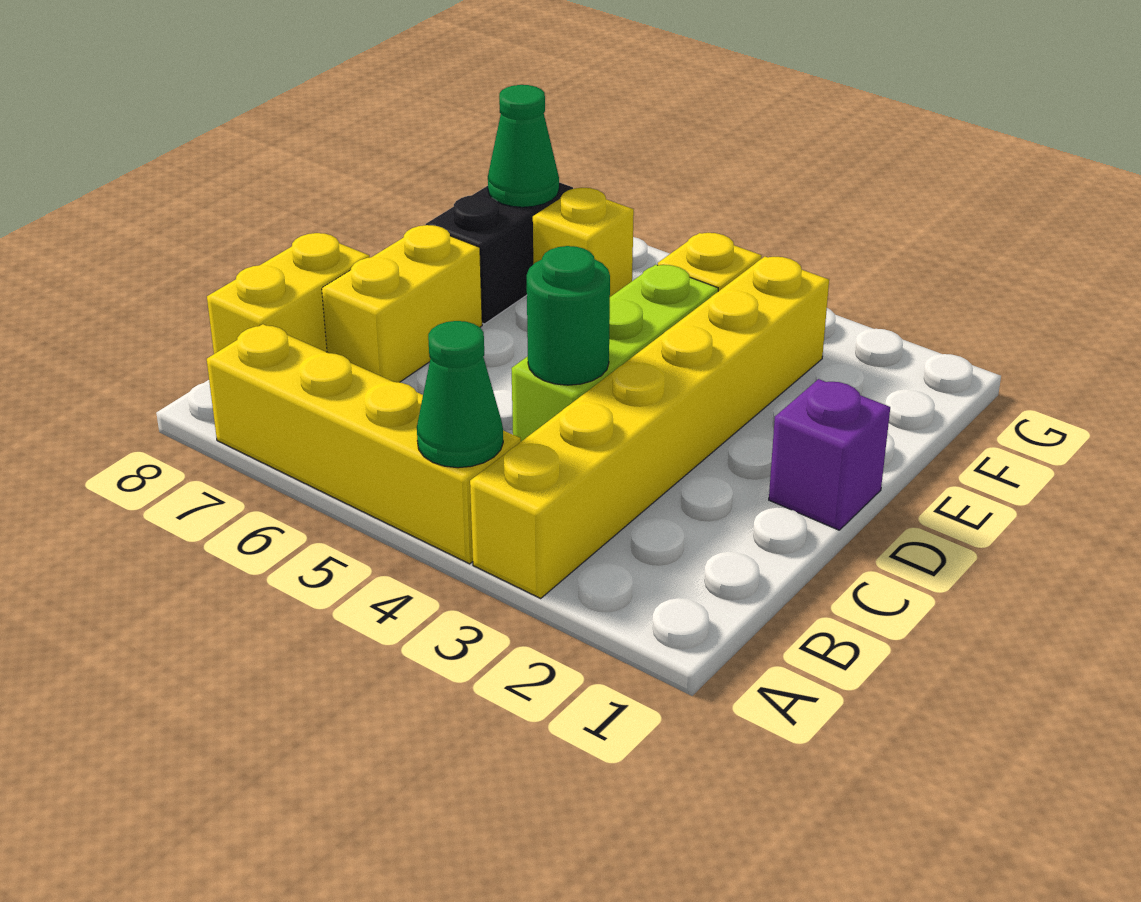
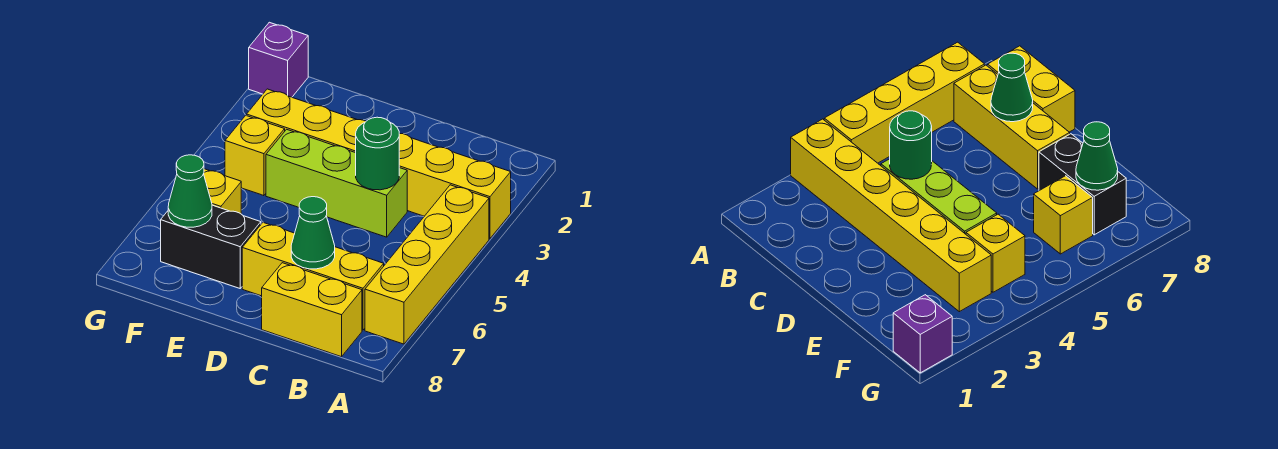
green 1x1 cone [417,321,503,468] -> green 1x1 cone moved to [291,197,335,269]
yellow 1x2 brick [322,225,482,382] -> yellow 1x3 brick [242,222,384,330]
purple 1x1 brick [769,379,890,530] -> purple 1x1 brick moved to [249,22,308,97]

